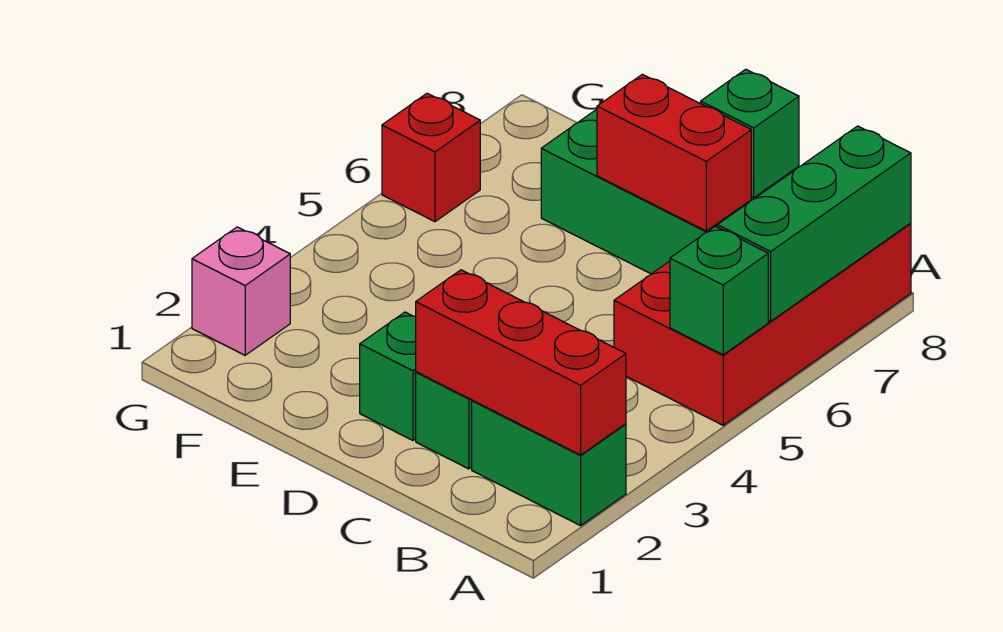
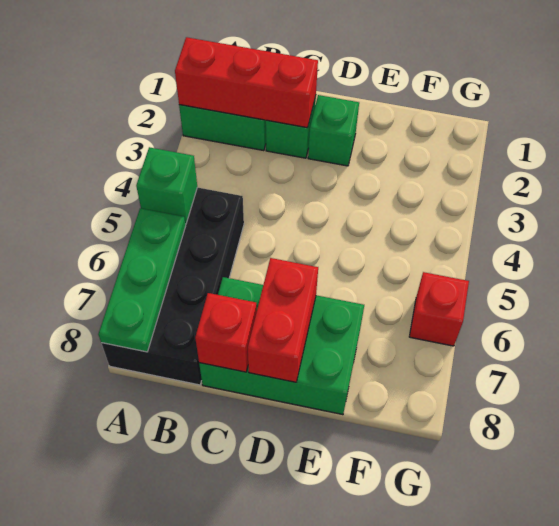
red 2x4 brick [614,223,911,425] -> black 2x4 brick [101,187,244,385]
green 1x3 brick [717,126,911,321] -> green 1x3 plate [98,208,186,352]
red 1x2 brick [597,74,751,231] -> red 1x2 brick turned to [248,258,318,382]
green 1x1 brick [701,69,799,198] -> red 1x1 brick [195,293,257,372]
pink 1x1 brick [192,227,290,355] -> none

